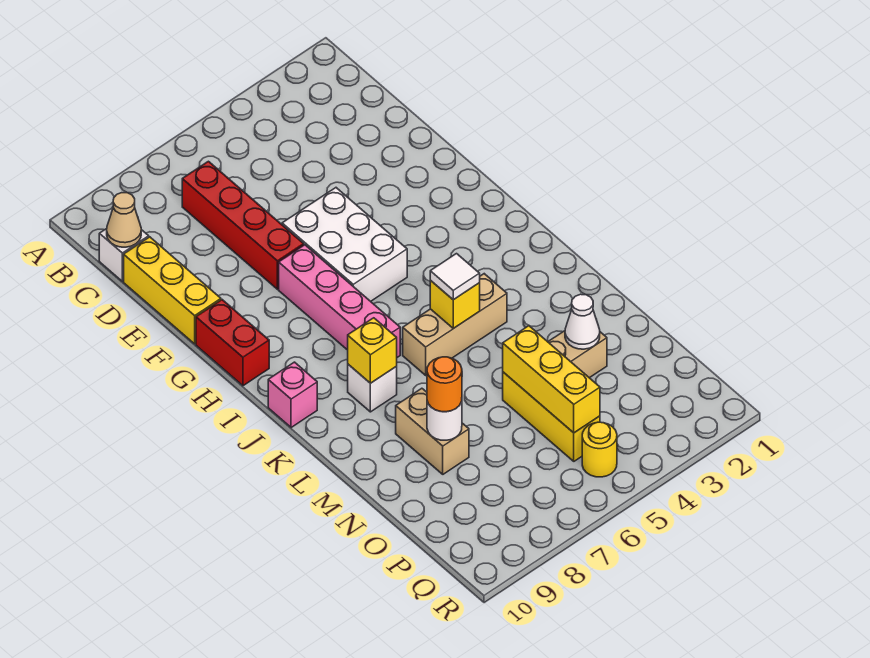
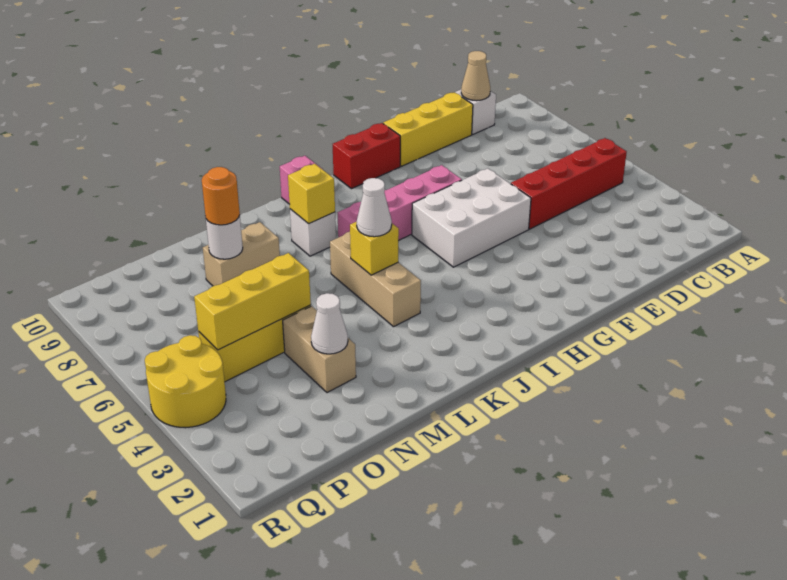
red 1x4 brick [182,161,304,289] -> red 1x4 brick moved to [511,138,627,229]
white 1x1 tile [430,254,480,300] -> white 1x1 cone [357,178,392,237]
yellow 1x1 round brick [582,422,617,477] -> yellow 2x2 round brick [145,335,226,428]

